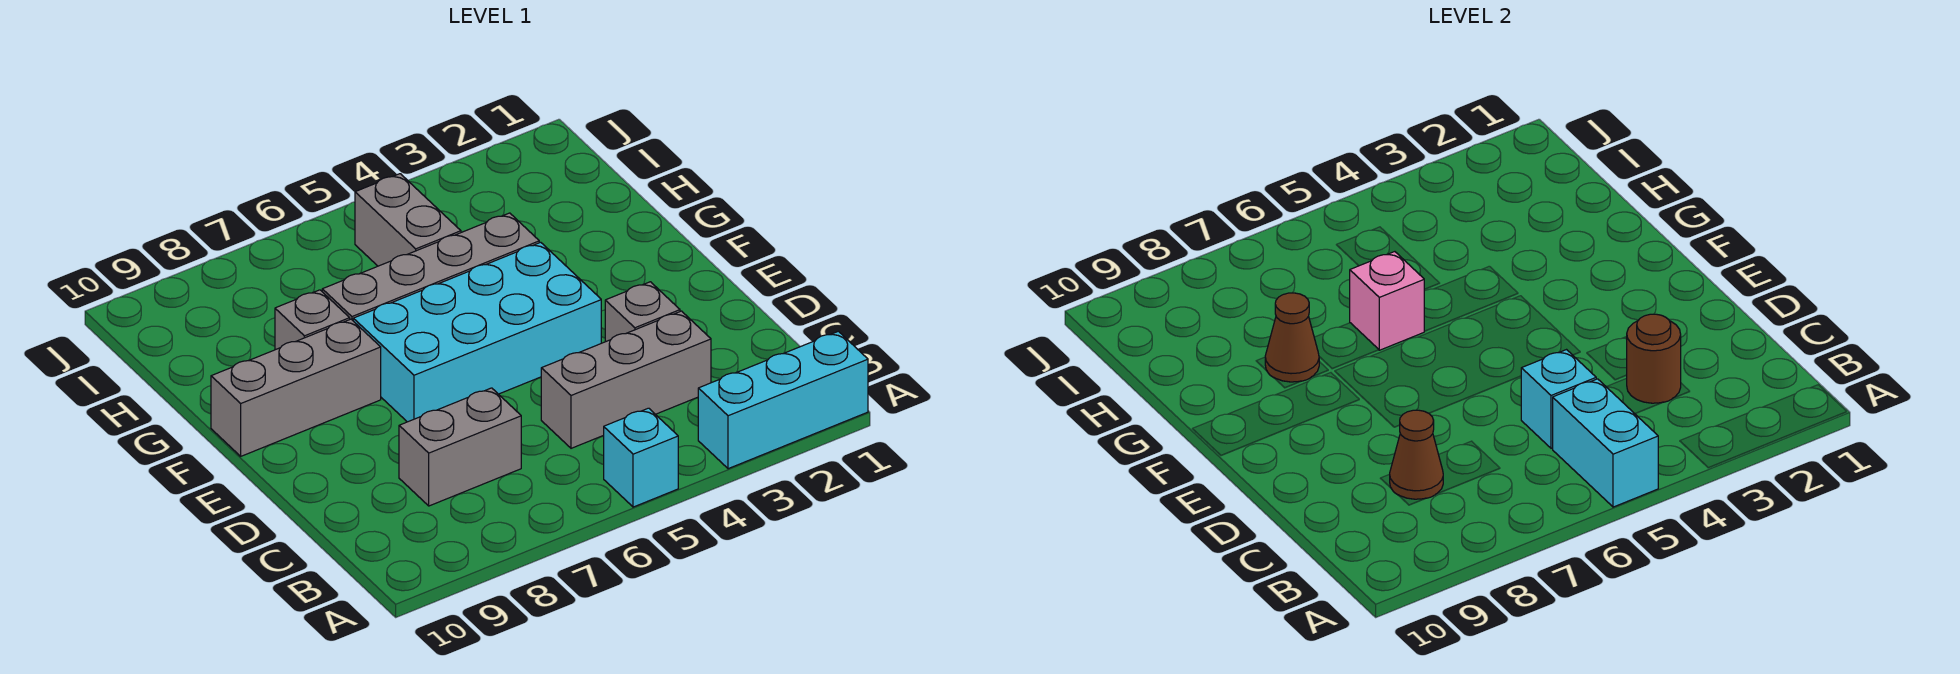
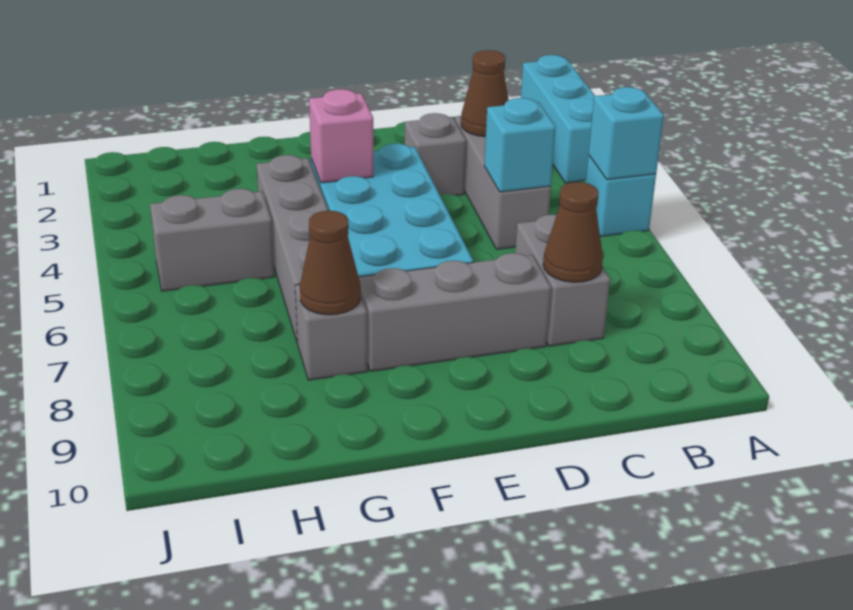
cyan 1x2 brick [1553,379,1658,507] -> cyan 1x1 brick [589,87,664,180]
brown 1x1 round brick [1627,314,1681,403] -> brown 1x1 cone [461,50,509,137]
grey 1x3 brick [211,319,381,456] -> grey 1x3 brick turned to [359,253,551,371]
pink 1x1 brick [1350,252,1424,350] -> pink 1x1 brick moved to [309,89,373,183]

